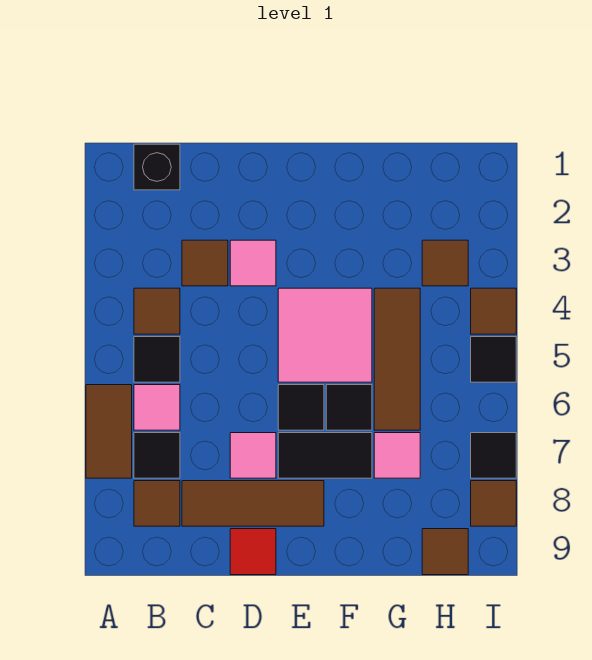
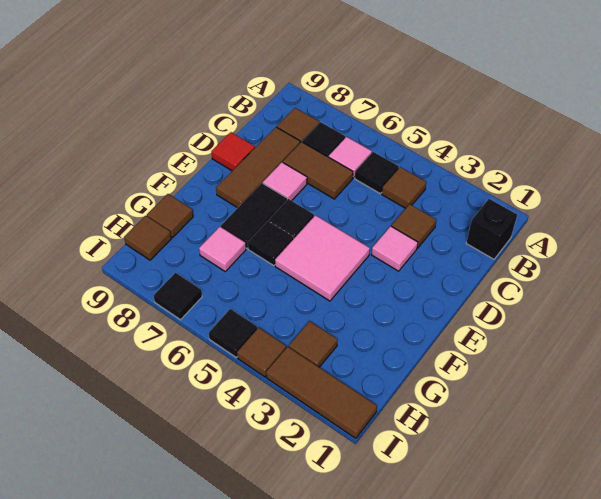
brown 1x2 tile [86,385,132,478] -> brown 1x2 tile moved to [283,142,353,199]
brown 1x3 tile [374,288,420,430] -> brown 1x3 tile moved to [266,347,377,438]
brown 1x1 tile [471,481,516,526] -> brown 1x1 tile moved to [147,194,193,237]

